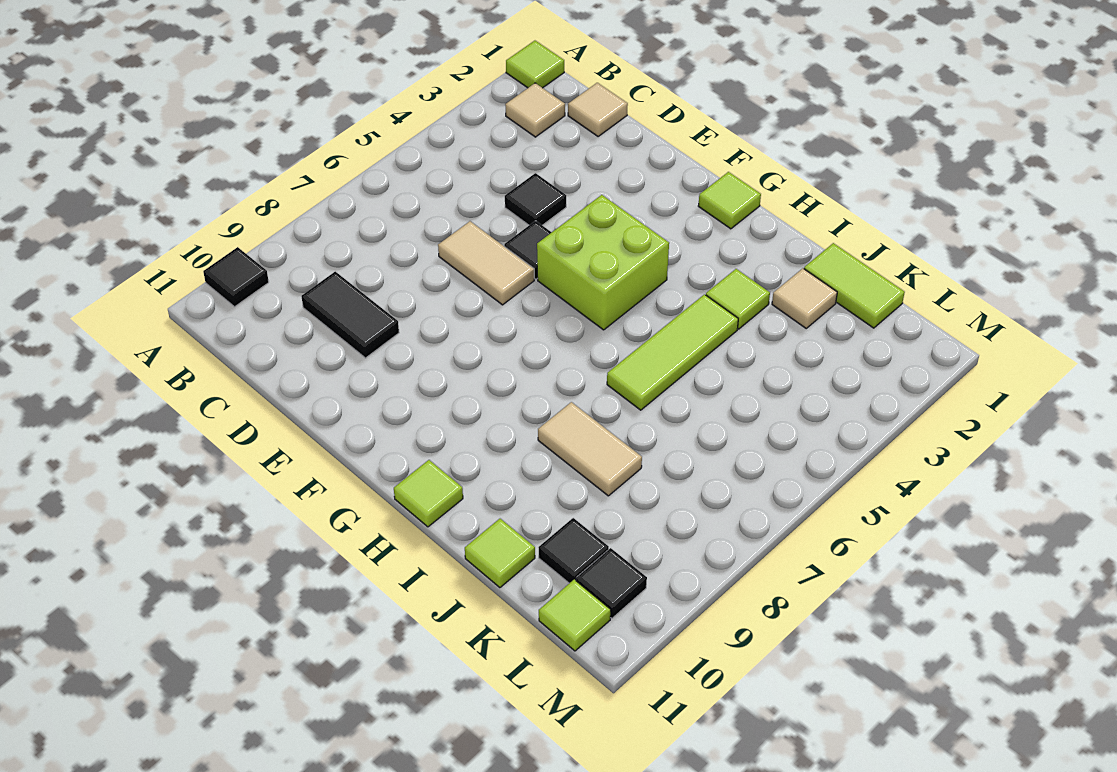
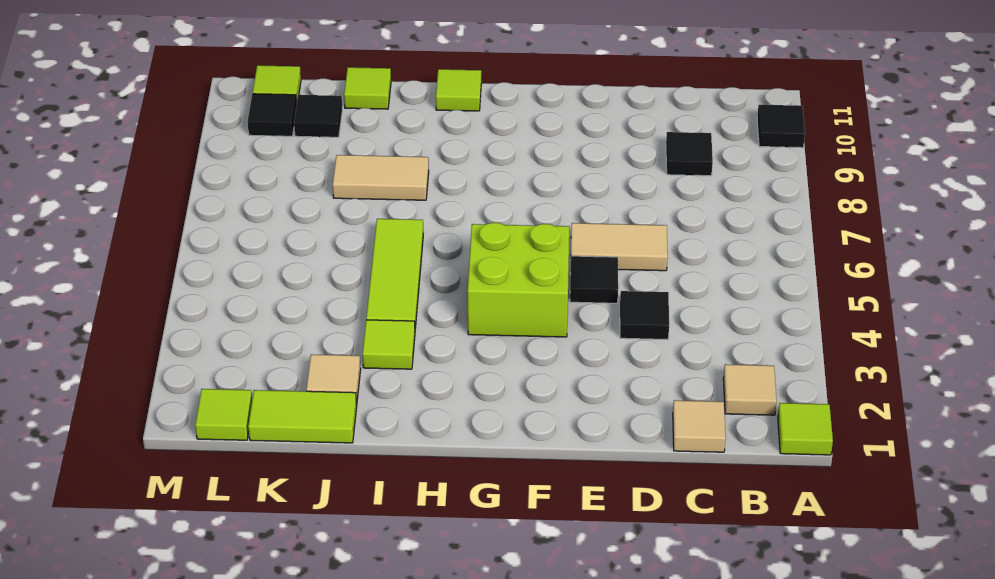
black 1x2 tile [301,272,399,358] -> black 1x1 tile [666,132,713,176]
lime 1x1 tile [698,172,761,229] -> lime 1x1 tile moved to [195,389,252,440]

